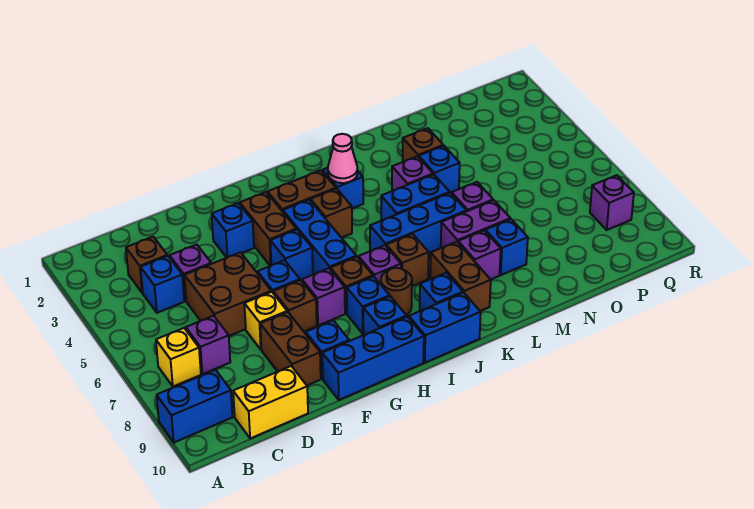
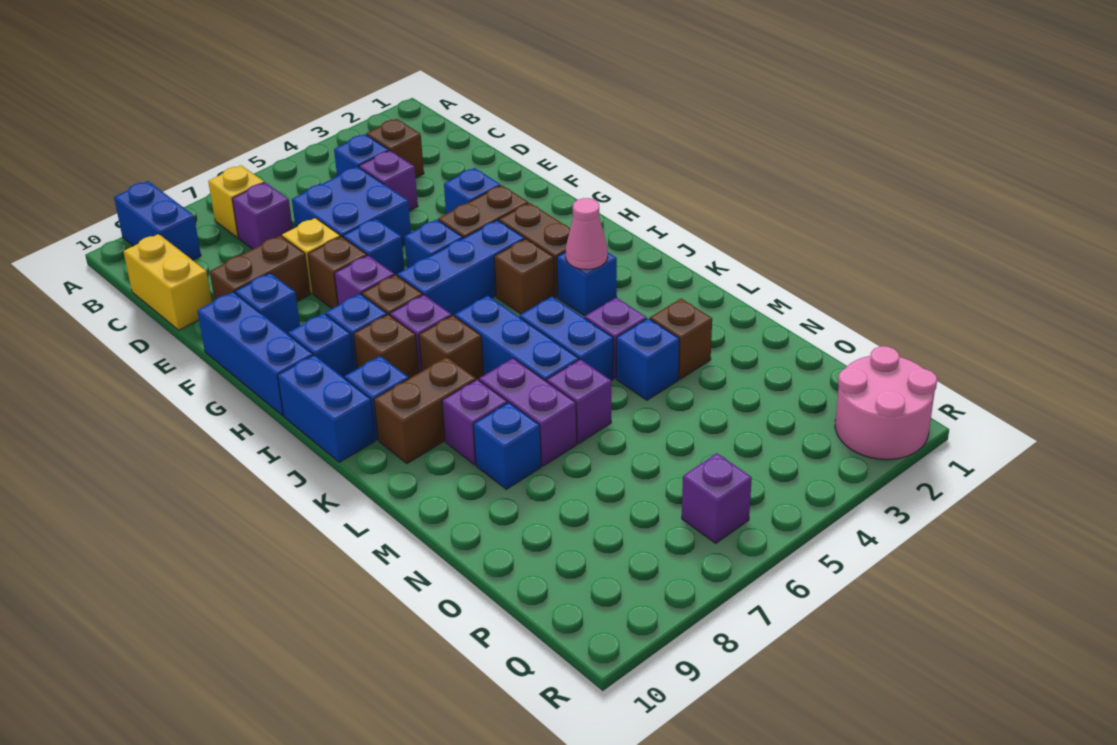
brown 2x2 brick [184,252,271,336] -> blue 2x2 brick [292,167,411,246]
brown 1x1 round brick [381,268,412,315] -> brown 1x1 brick [354,314,419,378]
none -> pink 2x2 round brick [835,346,937,460]
purple 1x1 brick [590,175,634,230] -> purple 1x1 brick moved to [682,453,752,543]

